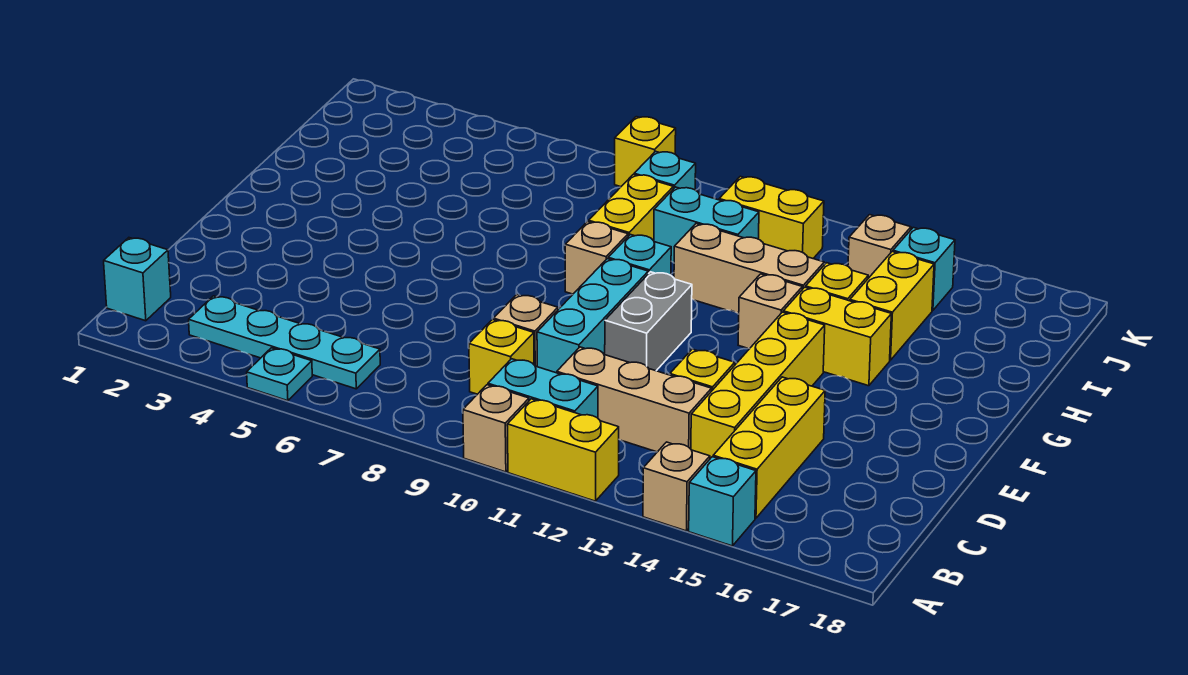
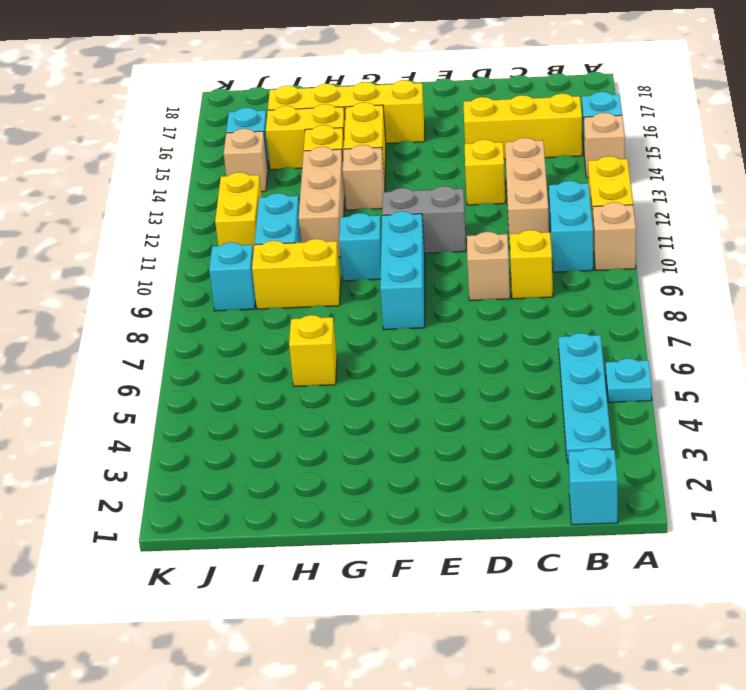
yellow 1x4 brick [691,312,825,458] -> yellow 1x4 brick moved to [268,80,425,143]
cyan 1x3 brick [537,259,648,373] -> cyan 1x3 brick turned to [380,211,425,330]
tan 1x1 brick [565,221,628,294] -> none
yellow 1x1 brick [615,117,676,187] -> yellow 1x1 brick moved to [289,315,337,386]

